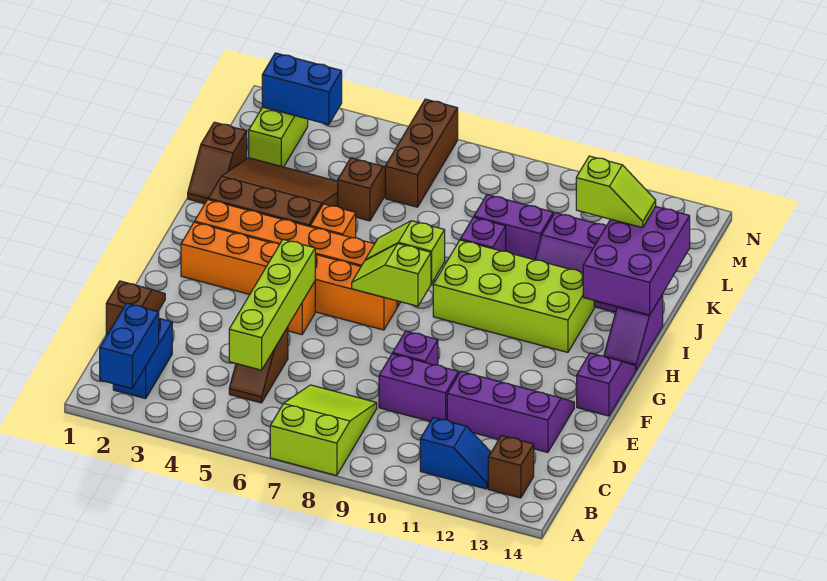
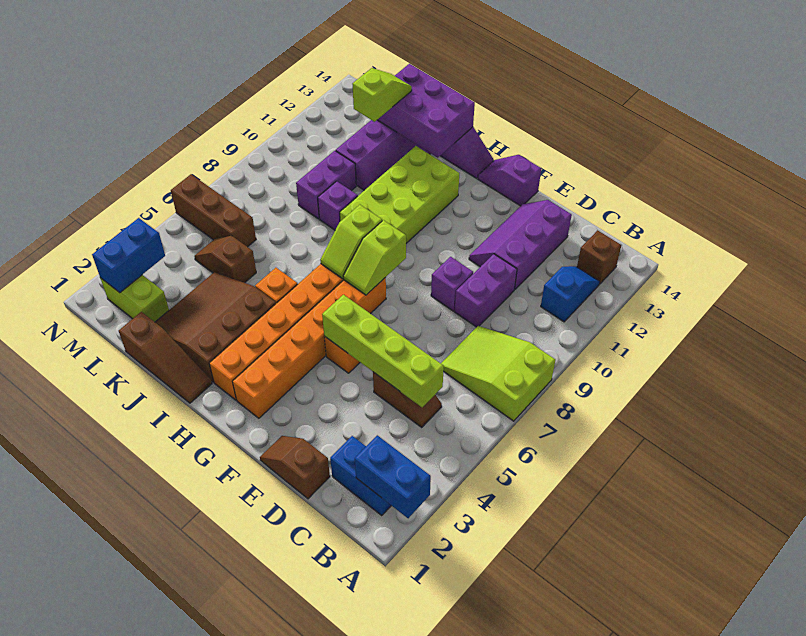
brown 1x2 slope [188,122,247,204] -> brown 1x3 slope [119,312,212,403]

